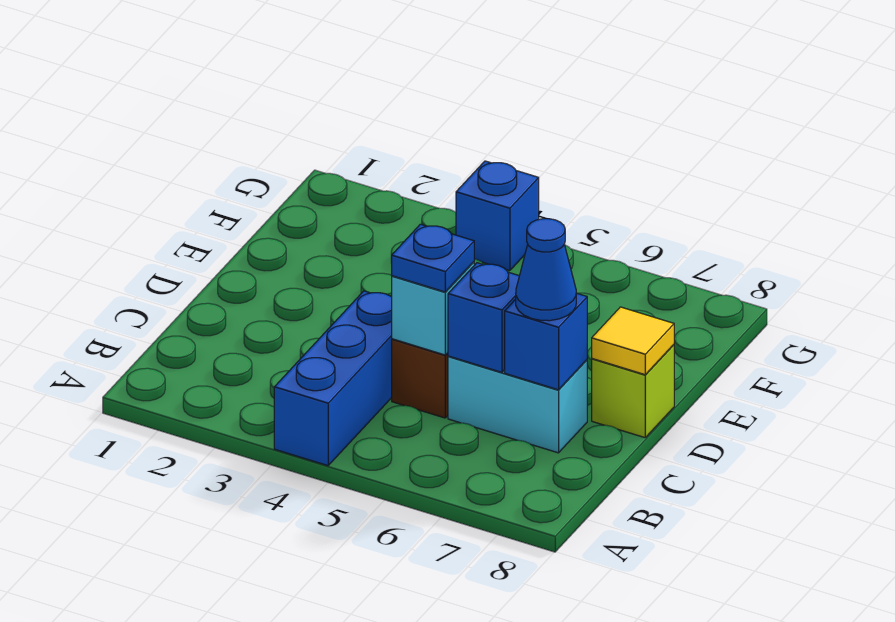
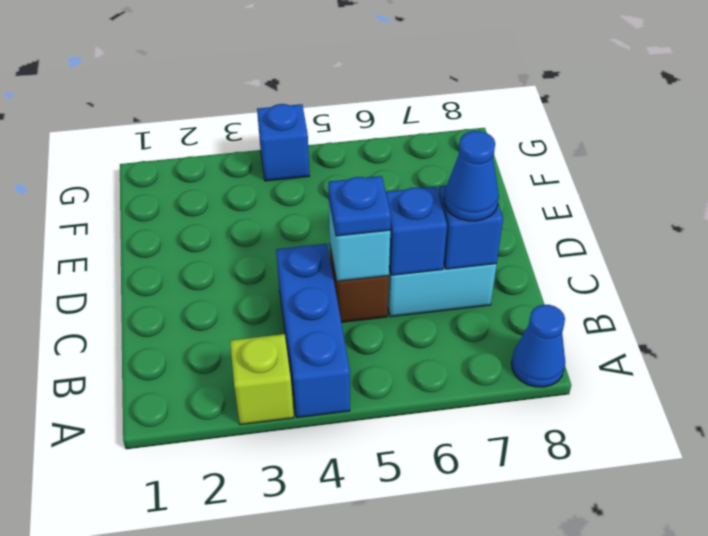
none -> blue 1x1 cone [512,305,565,387]
lime 1x1 brick [592,345,674,438] -> lime 1x1 brick moved to [230,334,294,425]
yellow 1x1 tile [592,307,674,375] -> none

